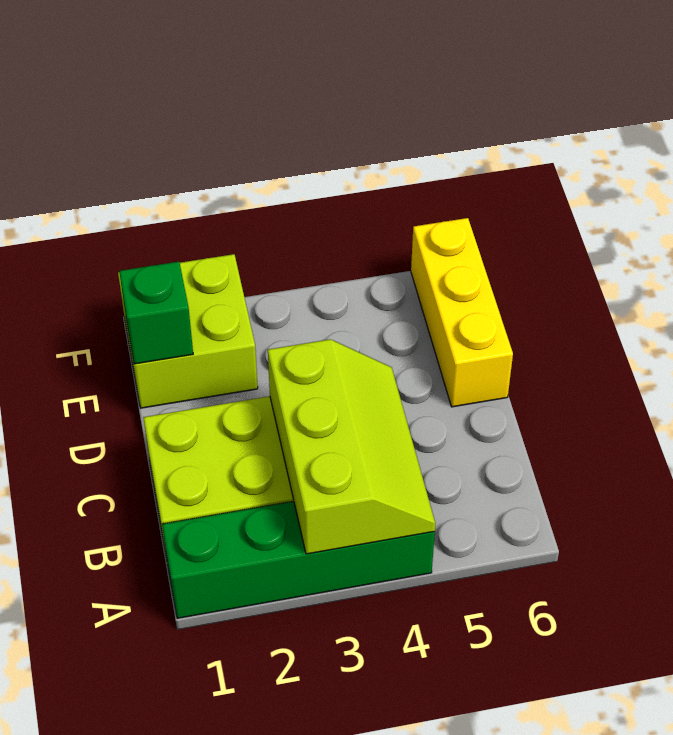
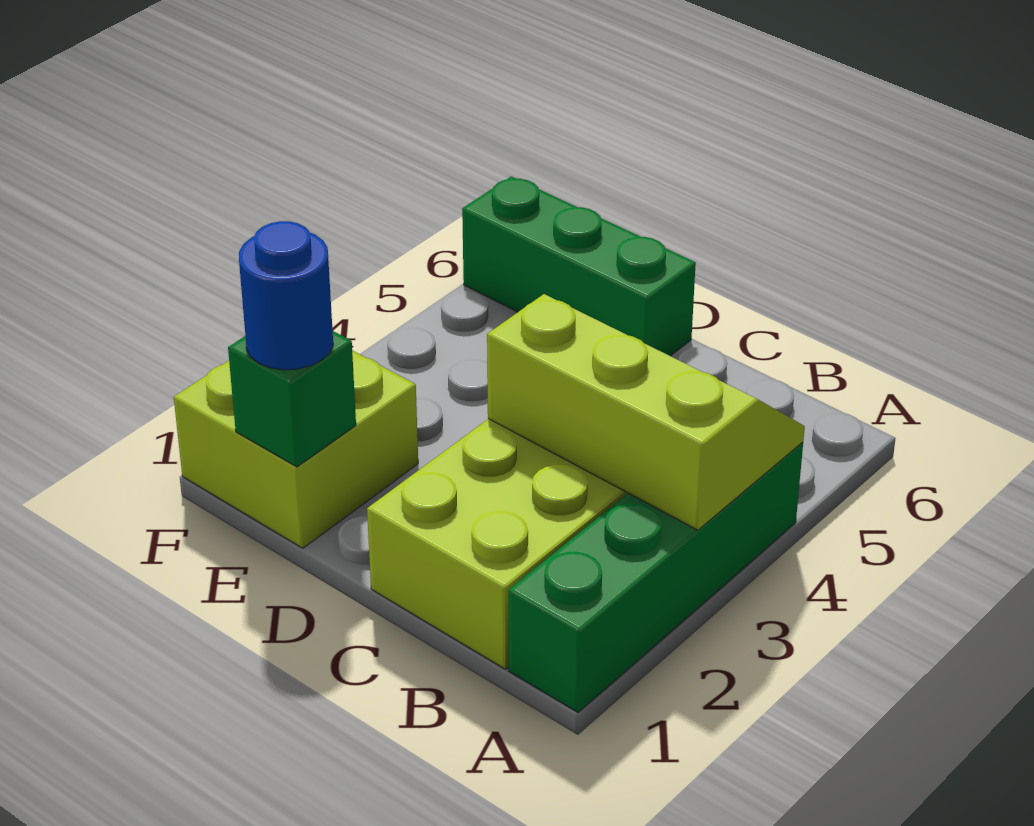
yellow 1x3 brick [411,218,513,407] -> green 1x3 brick [462,176,696,356]
none -> blue 1x1 round brick [239,221,333,370]

